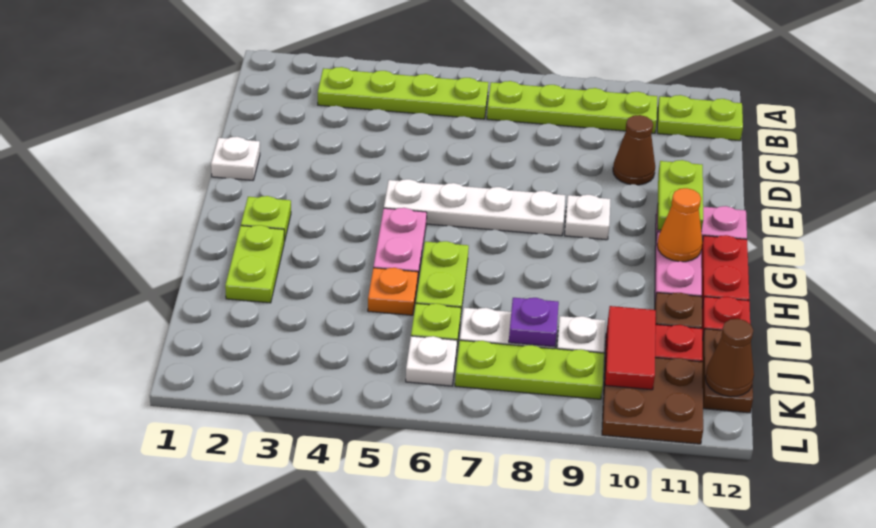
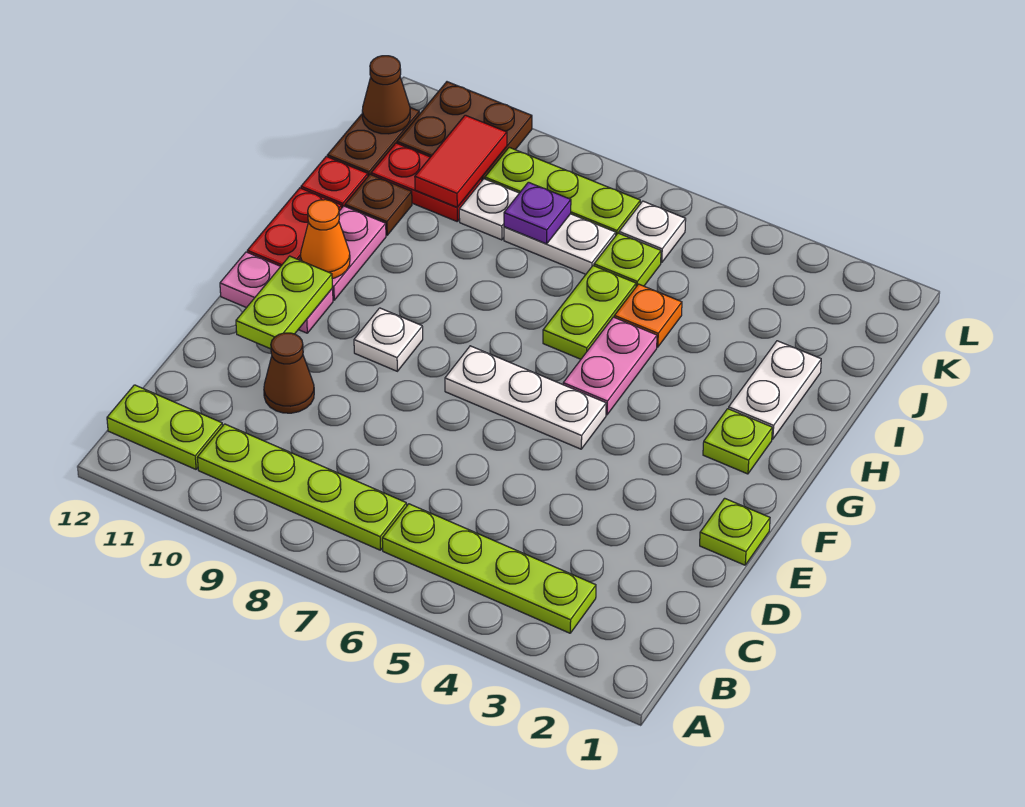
white 1x1 plate [211,137,260,180] -> lime 1x1 plate [700,498,770,565]
white 1x4 plate [384,179,565,236] -> white 1x3 plate [445,346,606,449]
lime 1x2 plate [225,225,284,303] -> white 1x2 plate [729,341,821,439]

